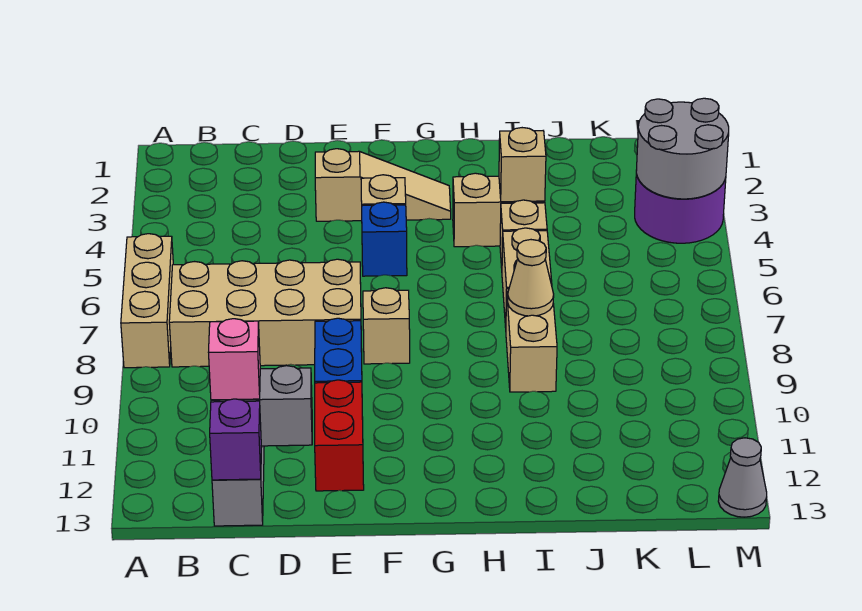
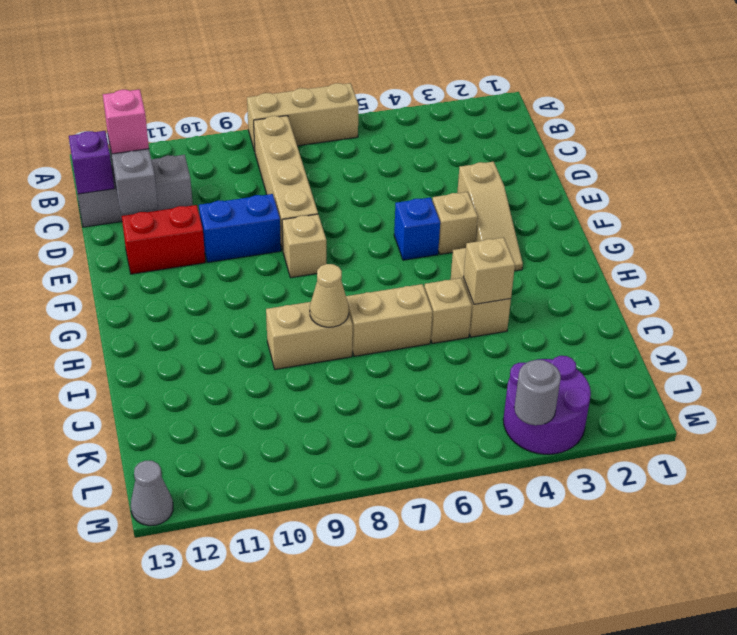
tan 2x4 brick [169,259,362,367] -> tan 1x4 brick [254,116,318,250]
grey 2x2 round brick [636,98,729,199] -> grey 1x1 round brick [514,360,561,425]

